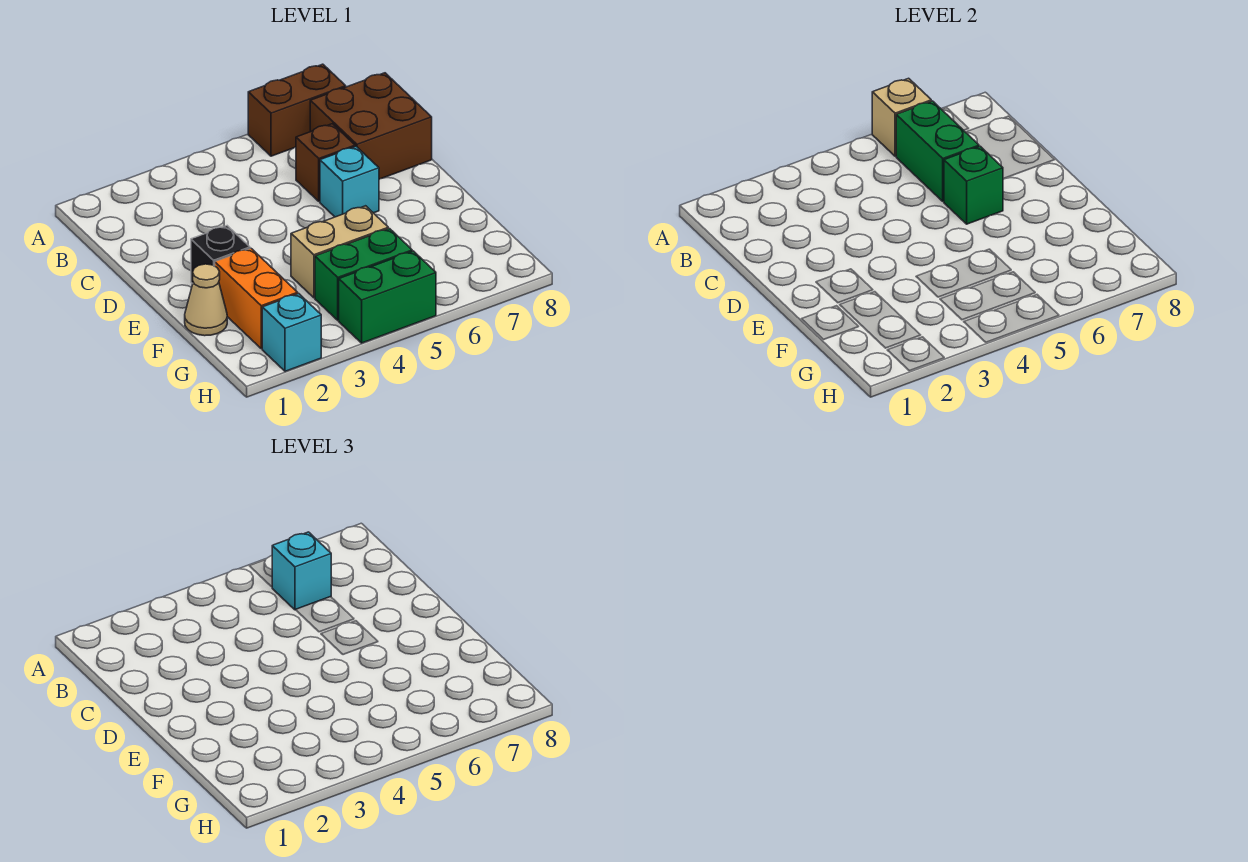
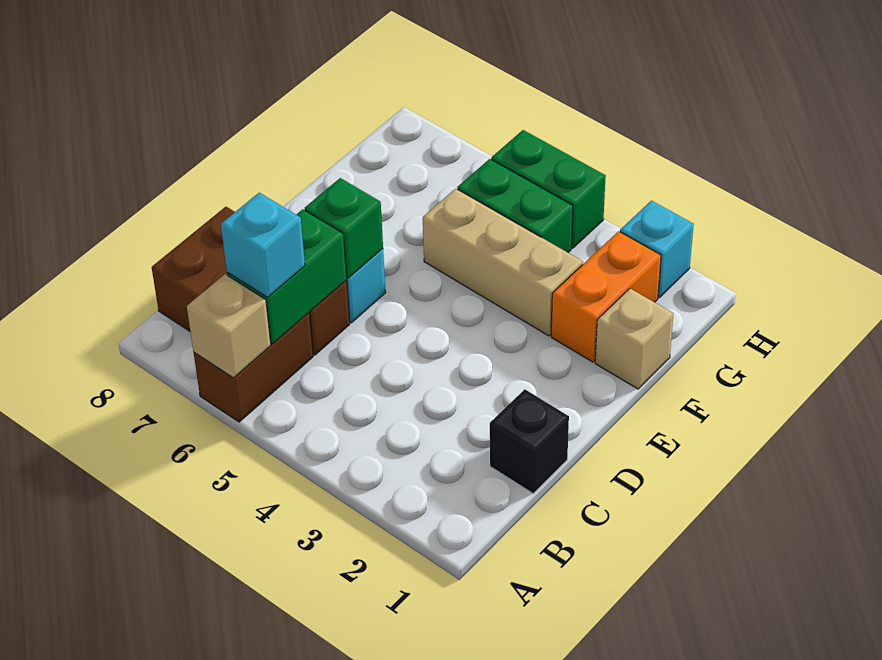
brown 1x2 brick [248,64,346,156] -> brown 1x2 brick turned to [194,313,313,422]
black 1x1 brick [191,226,250,284] -> black 1x1 brick moved to [490,389,569,494]
tan 1x1 cone [185,264,227,336] -> tan 1x1 brick [595,289,673,389]
tan 1x2 brick [291,206,388,298] -> tan 1x3 brick [423,188,583,336]

